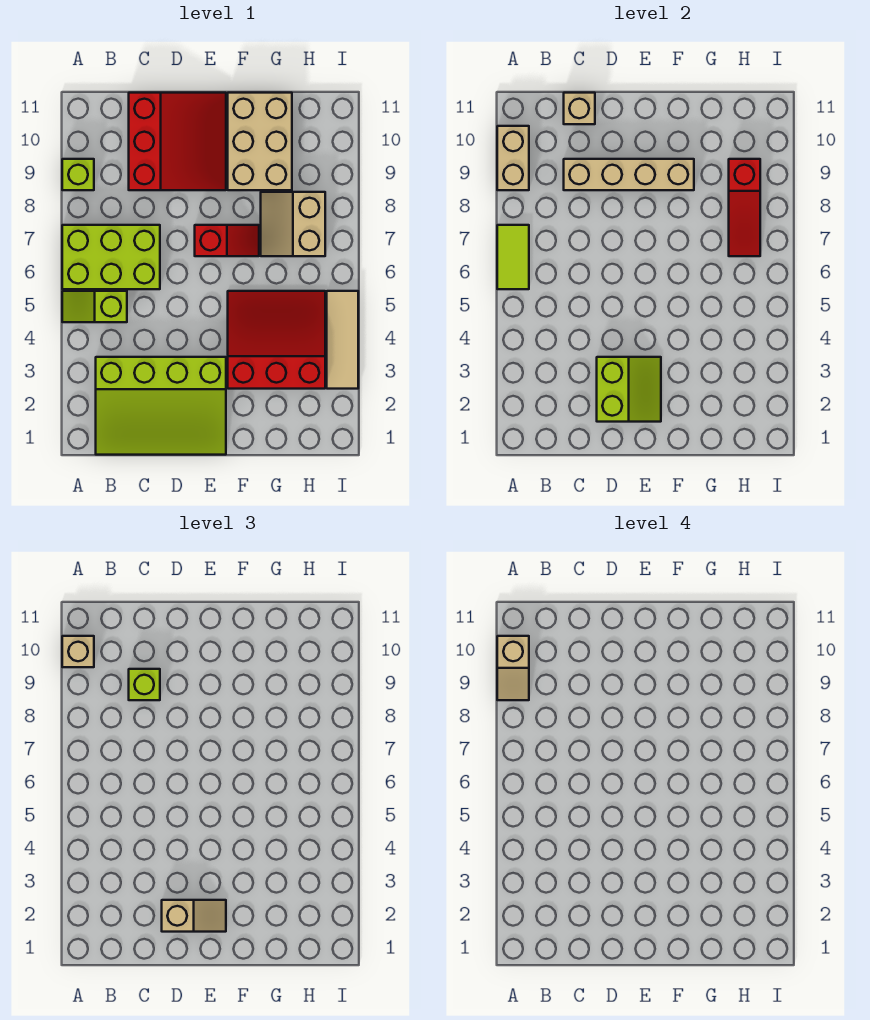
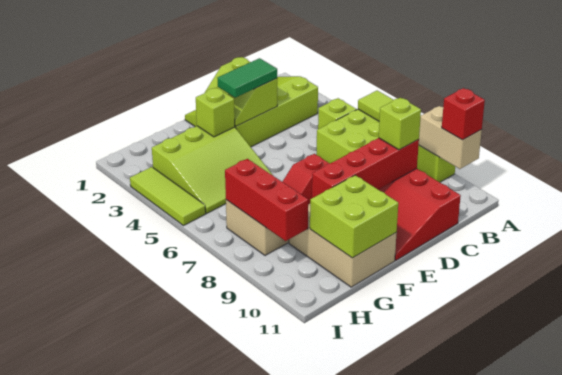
tan 1x2 slope [497,636,529,700] -> none
tan 1x1 brick [62,636,94,667] -> red 1x1 brick [442,88,485,140]
tan 1x4 brick [564,159,694,190] -> red 1x4 brick [312,138,419,198]
tan 1x1 brick [564,93,595,124] -> none
tan 1x2 slope [162,900,226,932] -> none
none -> green 1x2 tile [218,58,277,98]
red 3x3 slope [228,291,325,389] -> lime 3x3 slope [152,126,272,213]
none -> lime 1x1 brick [196,88,235,137]
none -> lime 2x2 brick [310,175,398,258]
red 1x3 slope [729,159,760,256] -> red 1x3 brick [225,159,308,241]
tan 1x3 tile [327,291,358,389] -> lime 1x3 tile [130,167,206,226]

